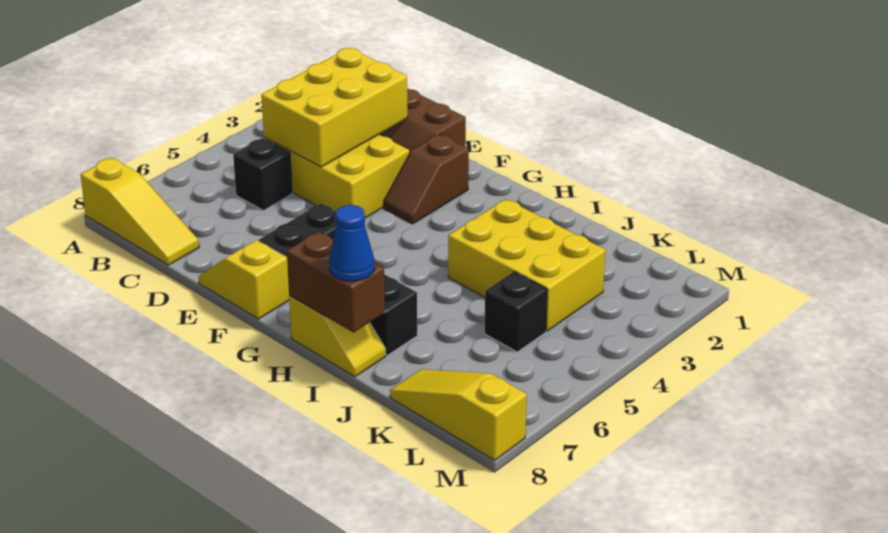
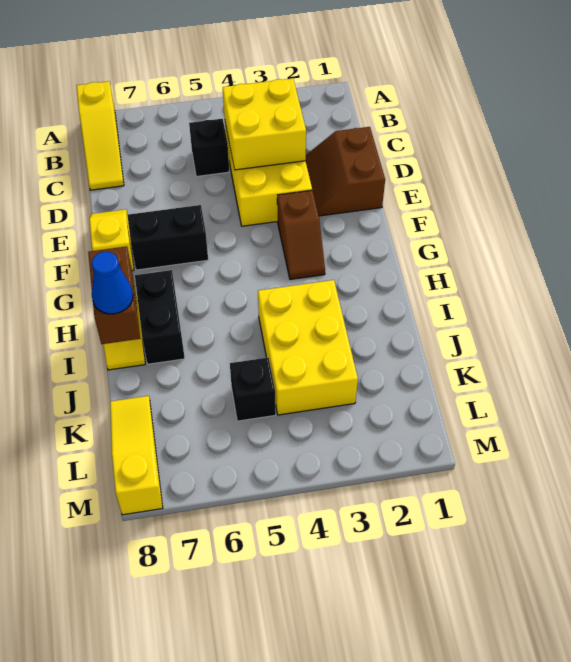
yellow 2x3 brick [261,48,408,167] -> yellow 2x2 brick [223,78,306,170]
brown 1x2 slope [384,134,469,224] -> brown 1x2 slope turned to [277,190,325,279]

